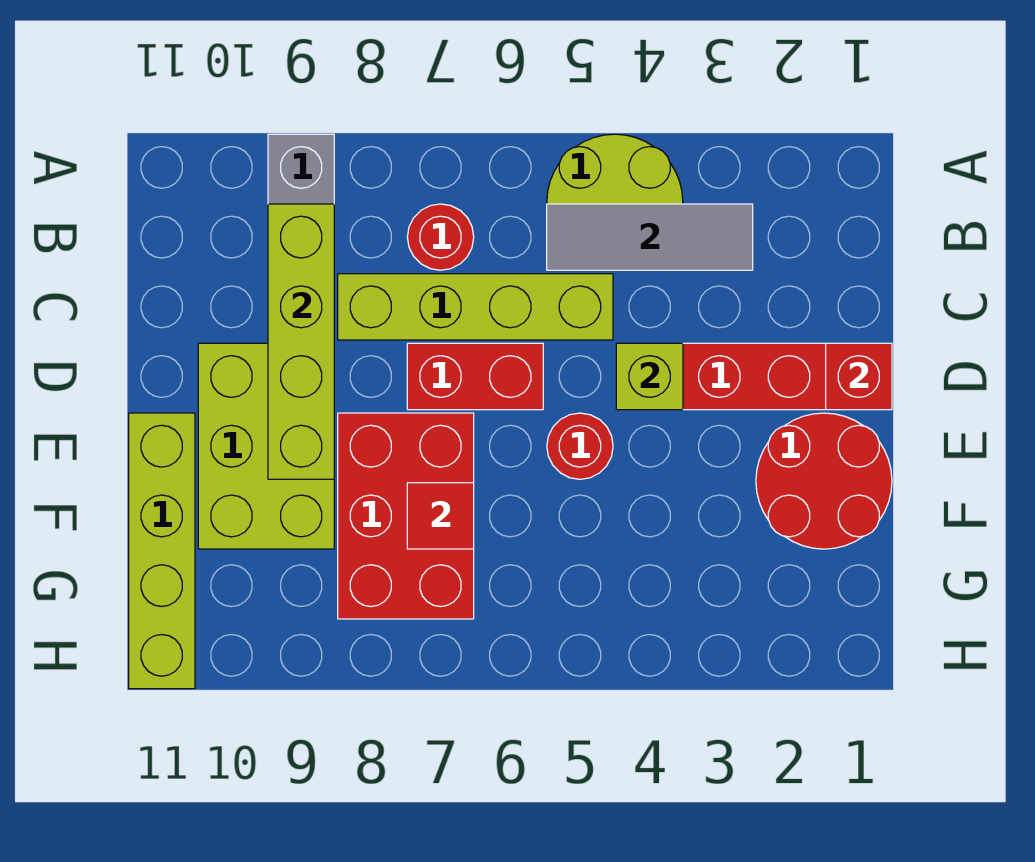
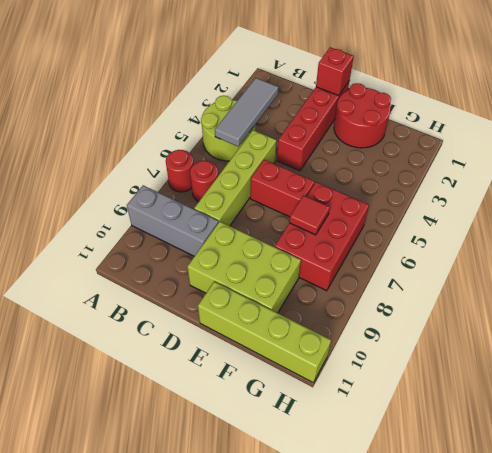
lime 1x4 brick [268,204,334,479] -> none
lime 1x1 brick [616,343,683,410] -> none
red 1x2 brick [407,343,543,410] -> red 1x2 brick turned to [250,160,315,217]
red 1x1 round brick [547,413,613,479] -> red 1x1 round brick moved to [166,150,194,192]
red 2x3 brick [338,413,474,619] -> red 2x3 brick turned to [275,182,369,291]

